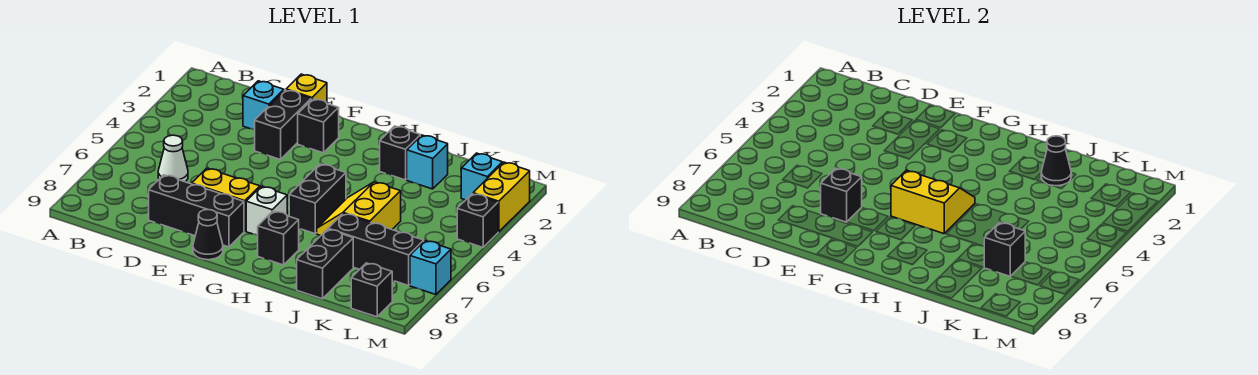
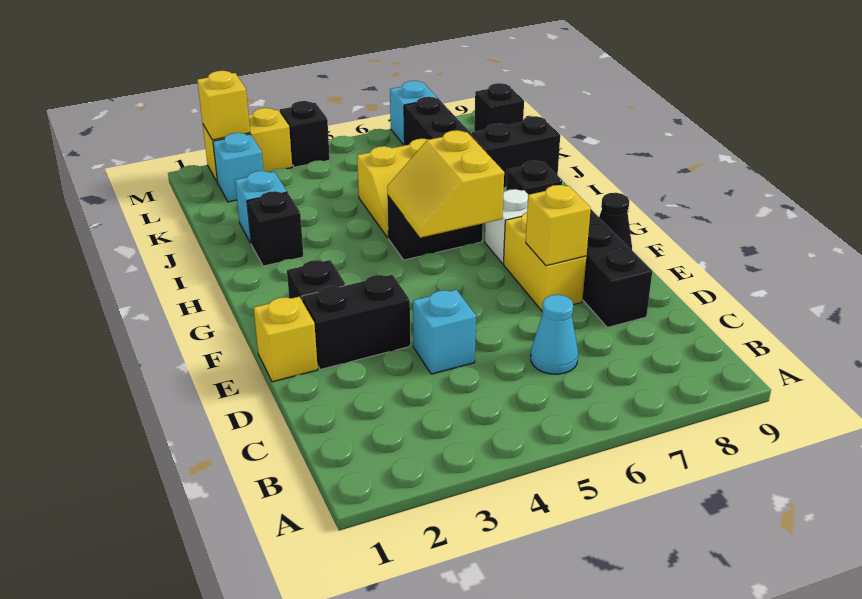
white 1x1 cone [158,135,188,182] -> cyan 1x1 cone [531,295,578,374]
cyan 1x1 brick [243,81,284,130] -> cyan 1x1 brick moved to [413,290,476,374]
black 1x1 brick [821,168,862,222] -> yellow 1x1 brick [526,185,591,266]
black 1x1 cone [1041,136,1071,186] -> none
black 1x1 brick [984,222,1025,276] -> none
none -> yellow 1x1 brick [197,71,250,140]

